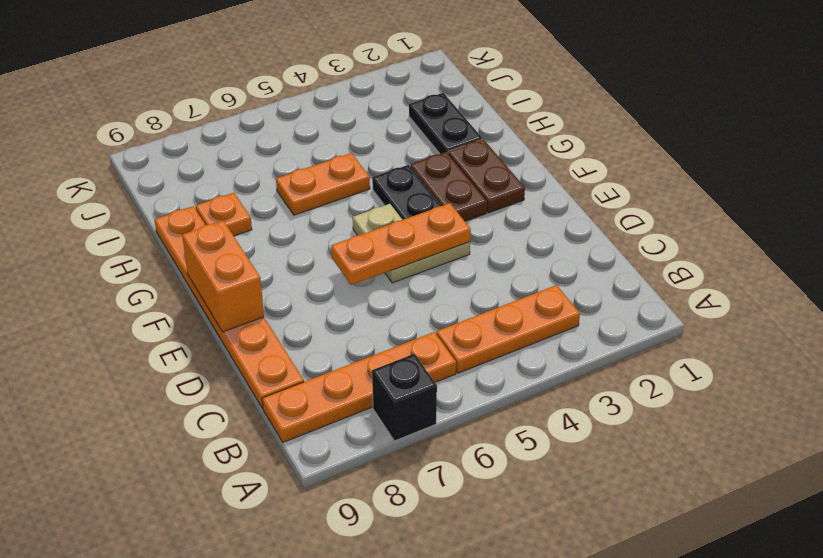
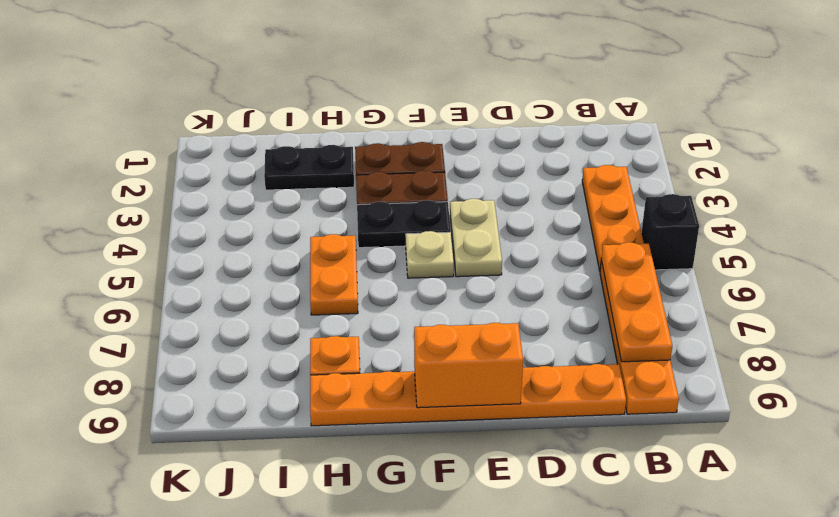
black 1x1 brick [372,354,437,441] -> black 1x1 brick moved to [642,194,699,270]
orange 1x3 plate [331,203,471,285] -> orange 1x3 plate moved to [601,242,672,362]

